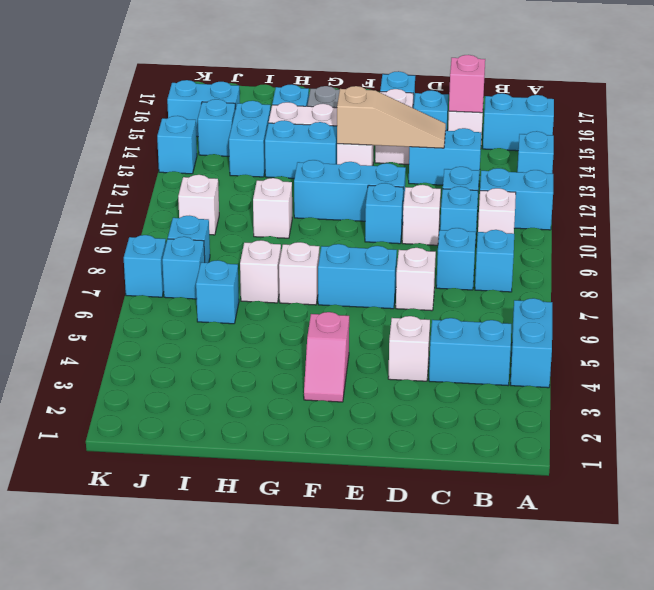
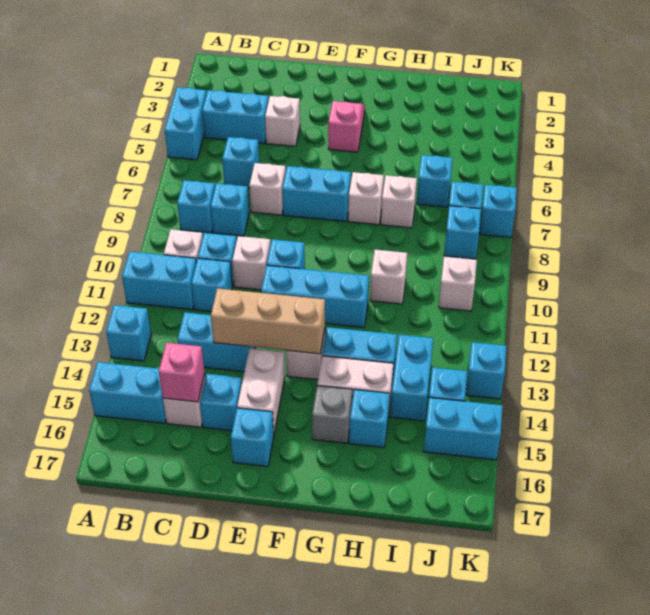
none -> cyan 1x1 brick [222,137,259,188]
tan 1x3 slope [337,86,446,148] -> tan 1x3 brick [211,288,325,354]

